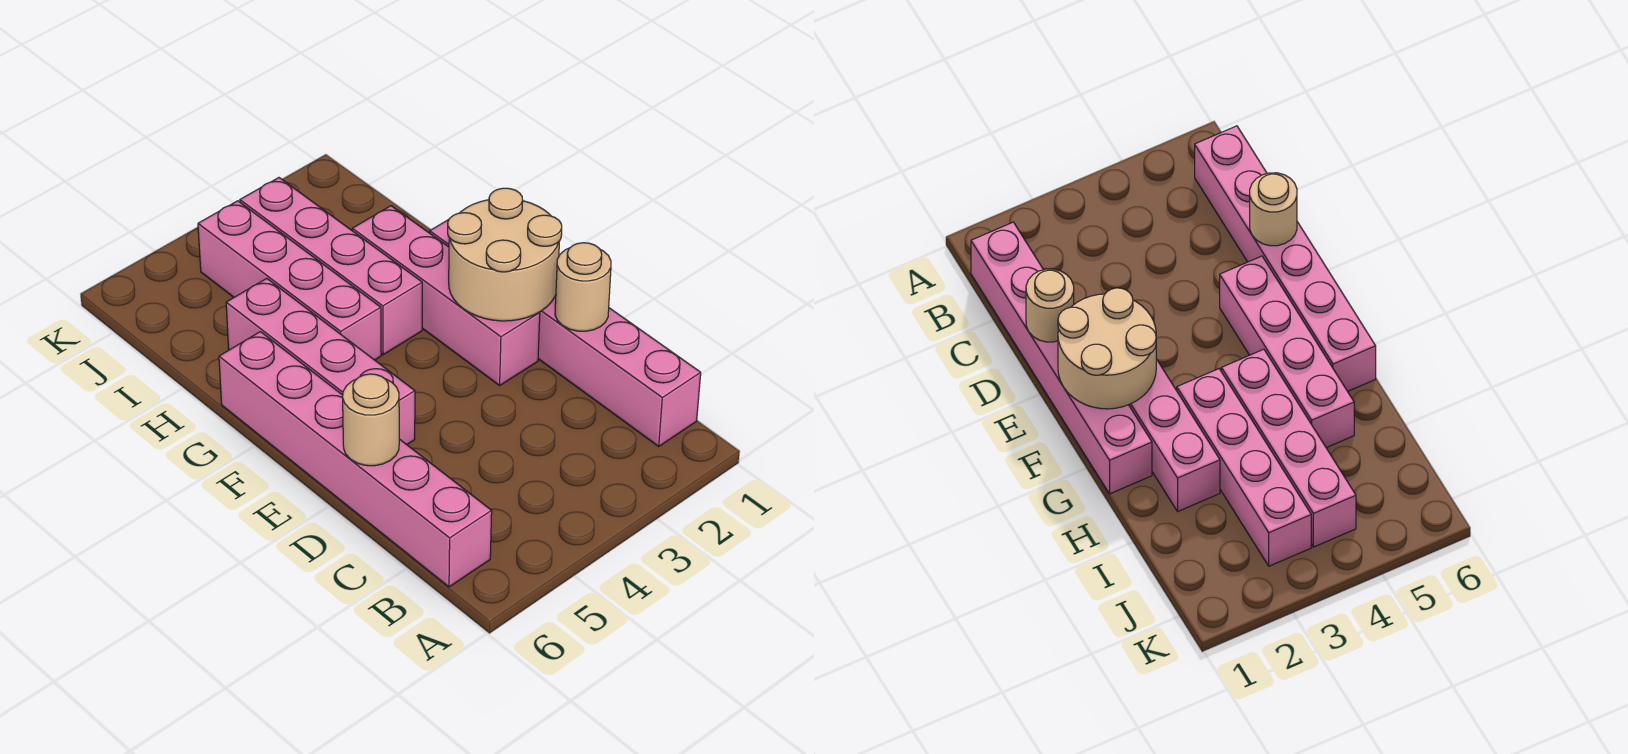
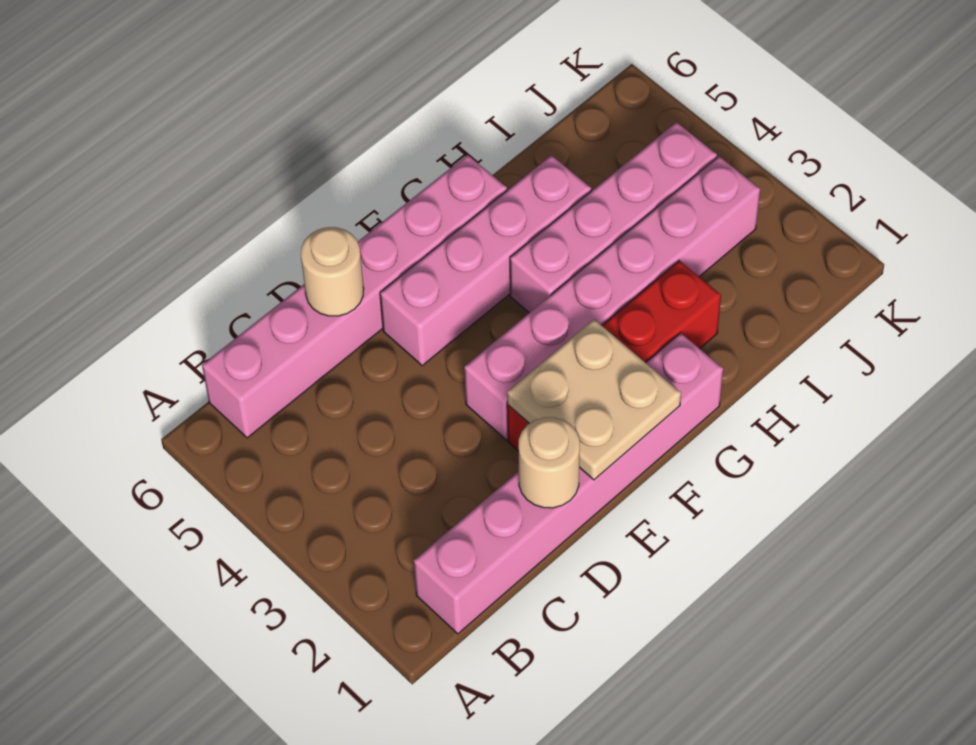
tan 2x2 round brick [448,188,562,321] -> tan 2x2 plate [507,319,681,480]
pink 1x4 brick [352,206,540,385] -> red 1x4 brick [507,261,721,451]
pink 1x4 brick [240,178,422,355] -> pink 1x6 brick [464,156,760,440]

